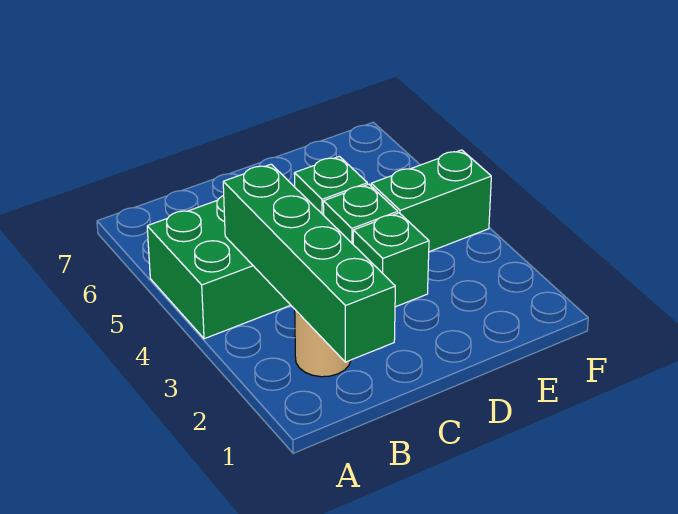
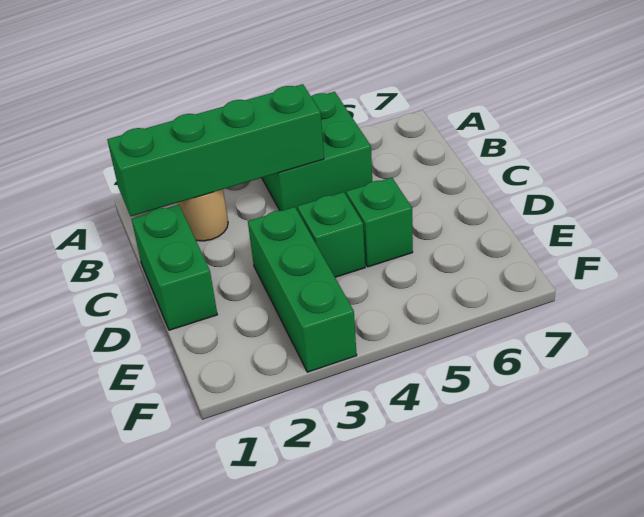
green 1x1 brick [353,213,429,307] -> green 1x3 brick [248,207,357,372]
green 1x2 brick [371,150,491,252] -> green 1x2 brick moved to [132,205,217,330]

